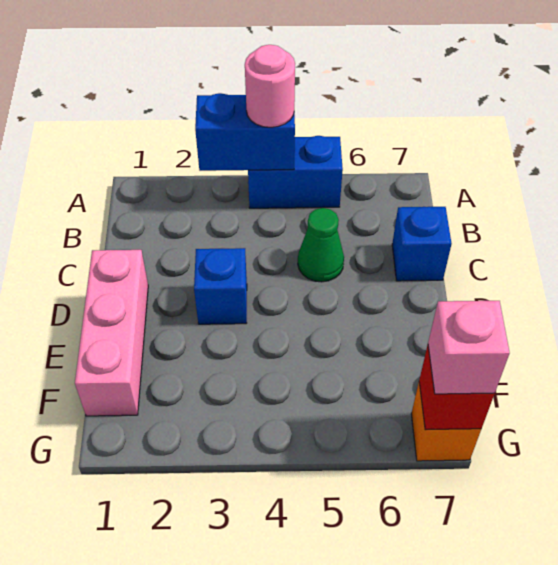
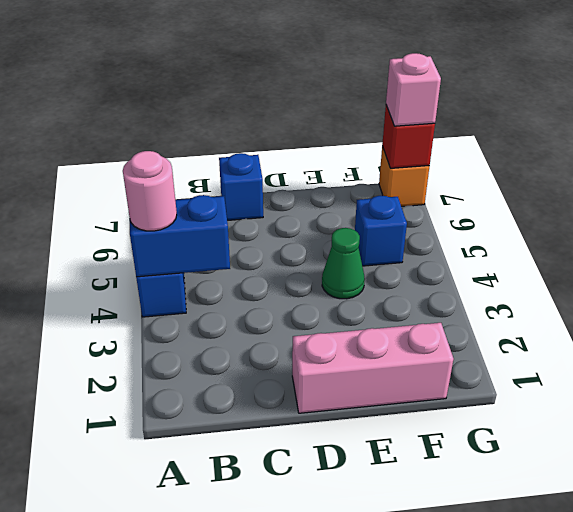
blue 1x2 brick [195,93,295,171] -> blue 1x2 brick turned to [130,195,230,277]
green 1x1 cone [298,208,344,282] -> green 1x1 cone moved to [322,228,365,299]
blue 1x1 brick [194,248,247,324] -> blue 1x1 brick moved to [355,196,407,266]

